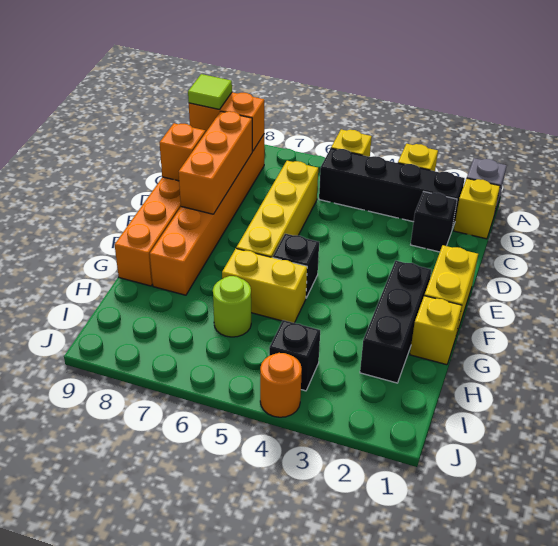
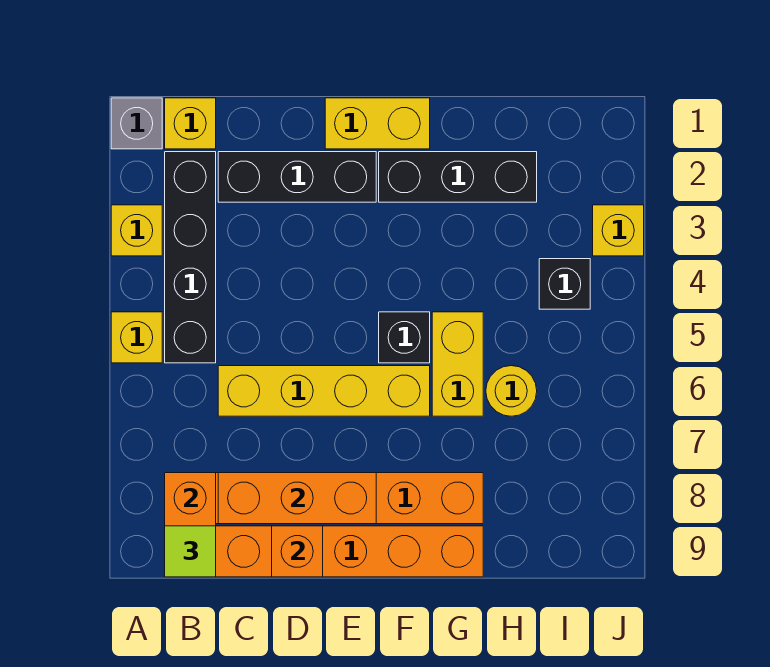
black 1x1 brick [411,192,457,252] -> black 1x3 brick [218,152,376,202]
yellow 1x1 brick [410,296,462,365] -> yellow 1x1 brick moved to [593,205,644,256]
lime 1x1 round brick [213,276,251,337] -> yellow 1x1 round brick [486,366,537,416]
orange 1x1 round brick [260,353,302,417] -> none

